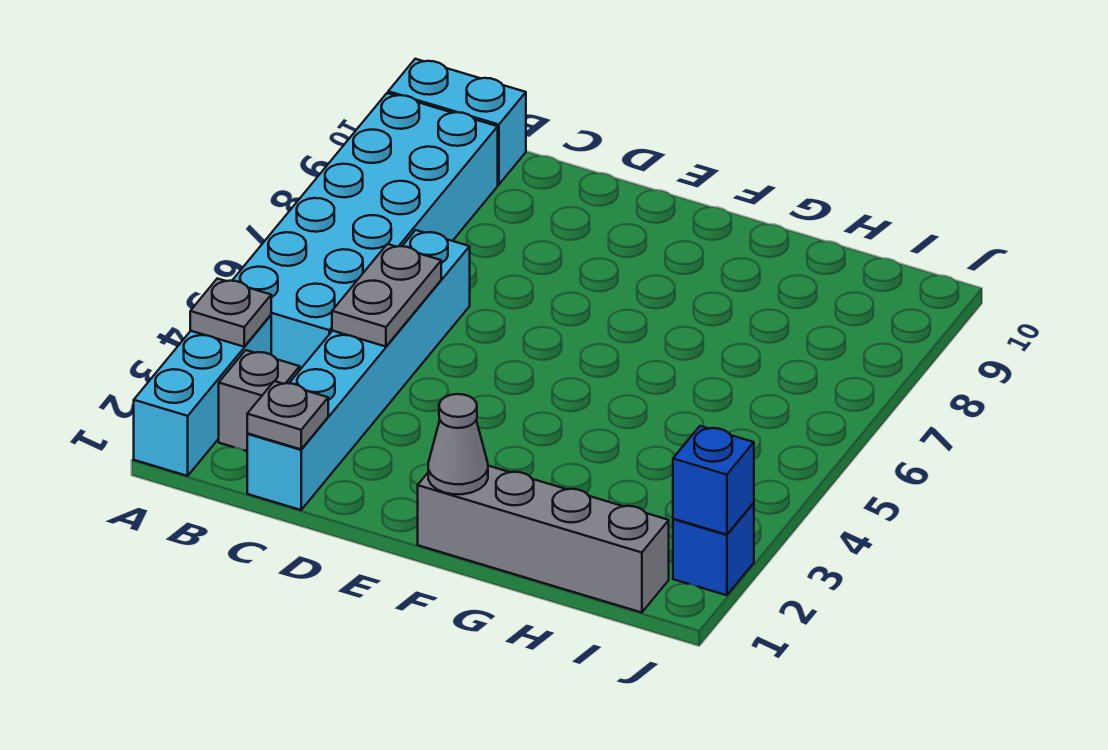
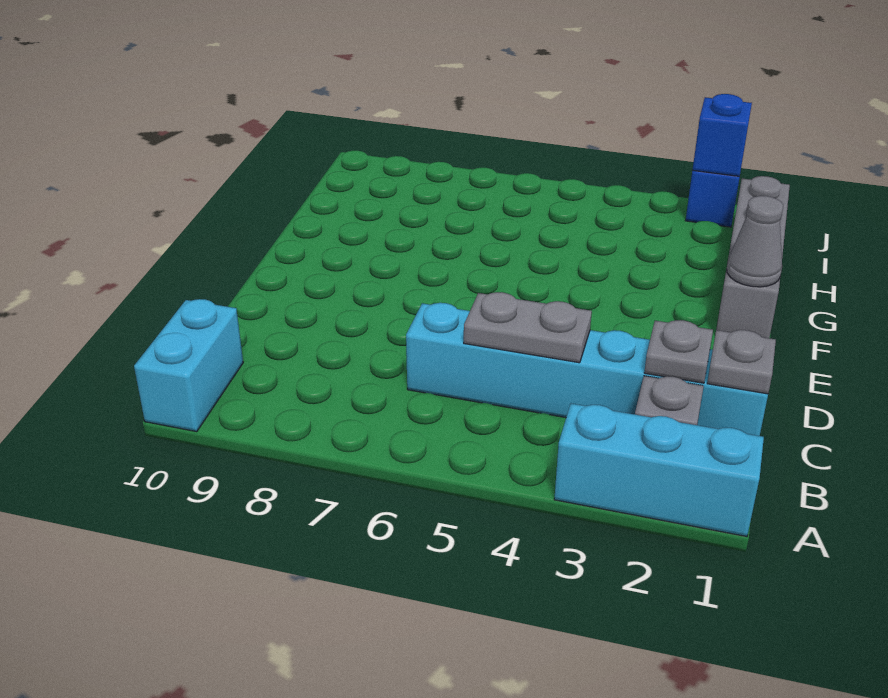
grey 1x1 plate [190,278,271,347] -> grey 1x1 plate moved to [644,320,713,383]
cyan 2x6 brick [232,93,498,369] -> none

